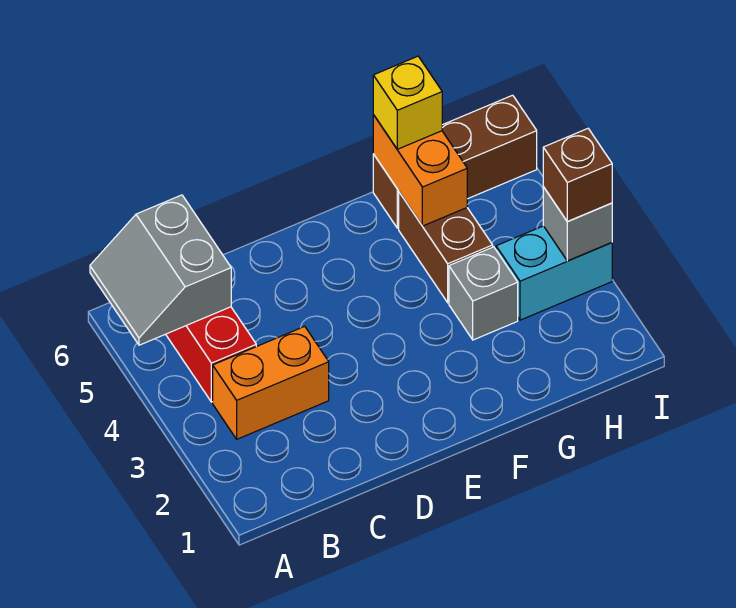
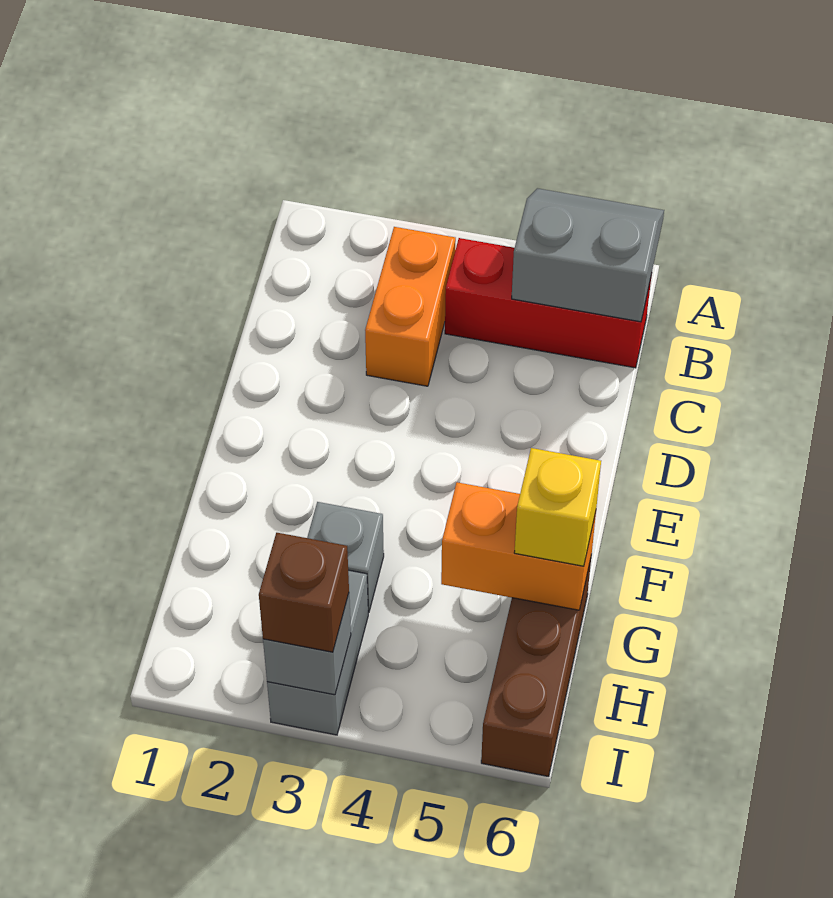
brown 1x2 brick [399,192,493,303] -> none
cyan 1x2 brick [496,226,612,320] -> grey 1x2 brick [267,570,368,735]

